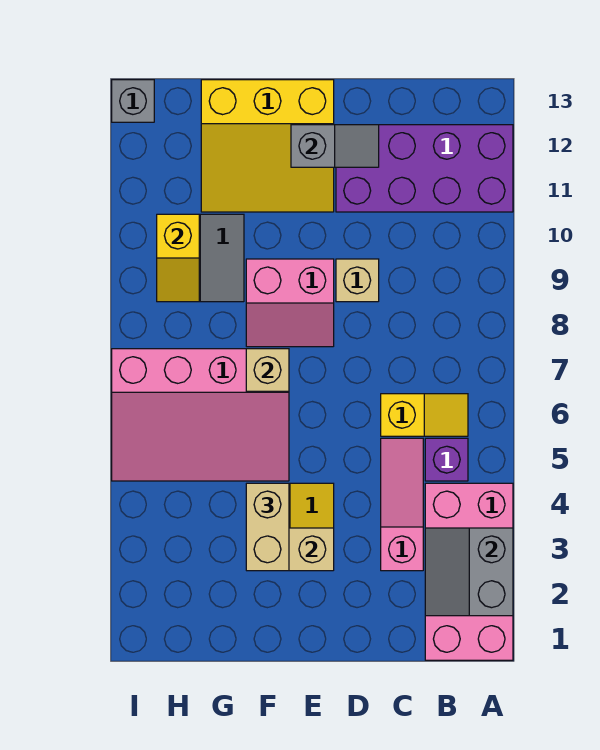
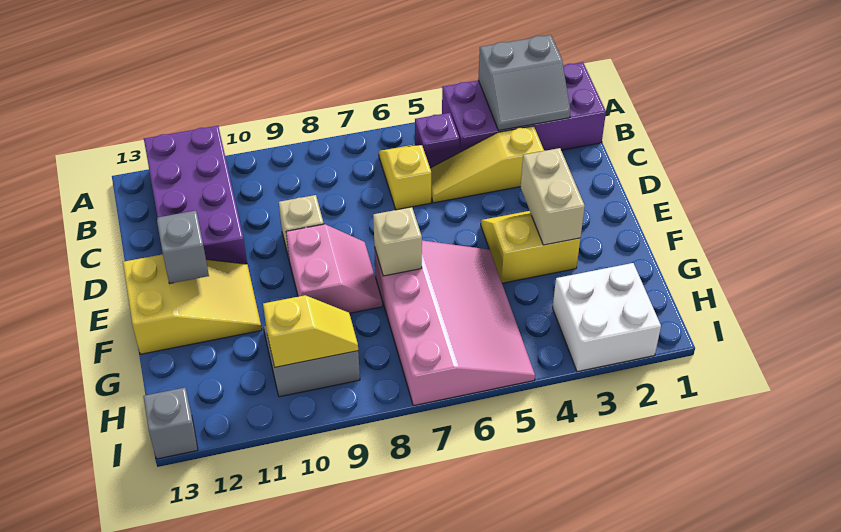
pink 2x4 brick [425,483,513,660] -> purple 2x4 brick [442,62,606,153]
pink 1x3 slope [381,438,423,571] -> yellow 1x3 slope [430,126,544,203]
yellow 3x3 slope [201,80,334,212] -> yellow 2x3 slope [123,254,262,354]
tan 1x2 brick [246,483,289,571] -> none
none -> white 2x2 brick [553,263,661,372]

